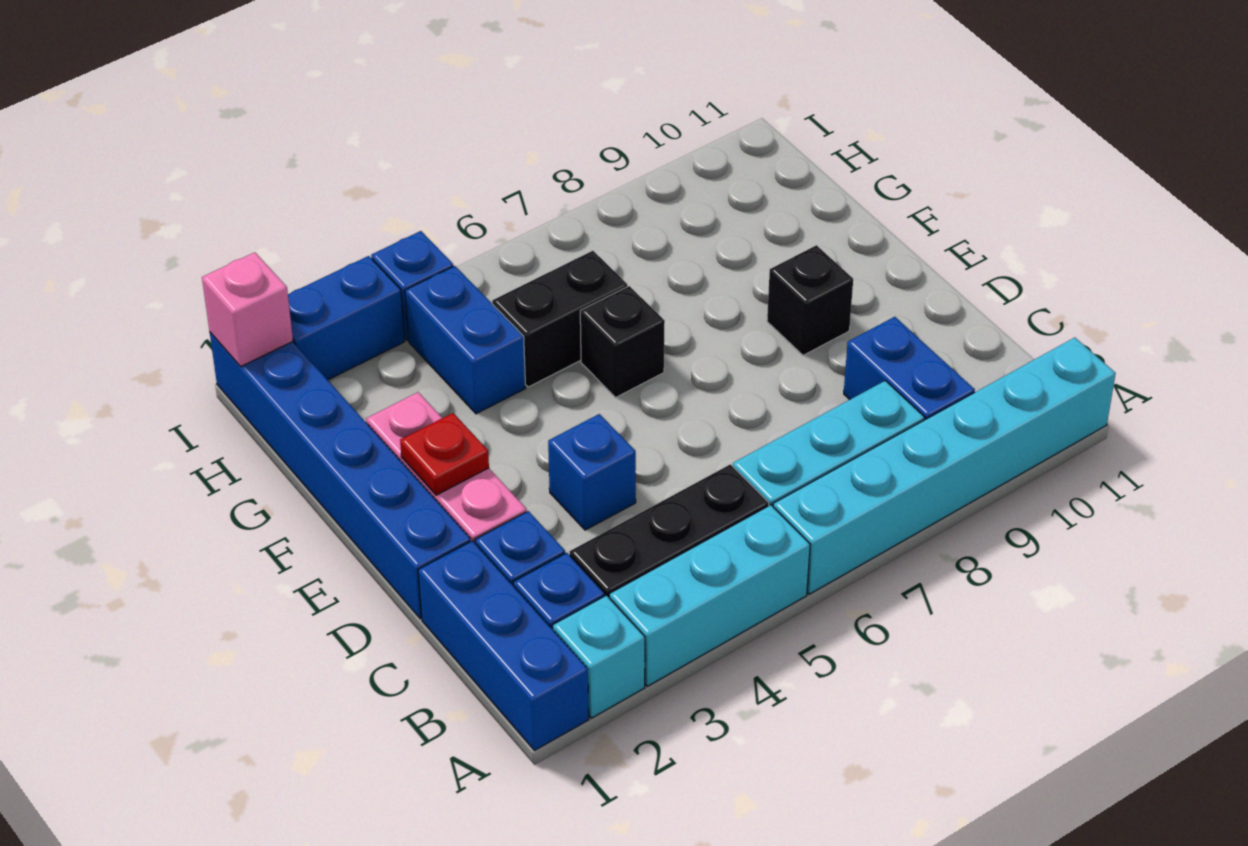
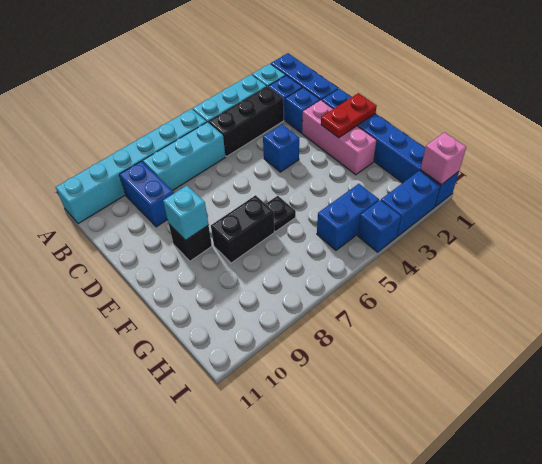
red 1x1 plate [400,413,489,495] -> red 1x2 plate [321,93,377,138]
none -> cyan 1x1 brick [163,186,209,240]
black 1x1 brick [580,286,665,398] -> black 1x1 plate [266,196,296,232]
blue 1x2 brick [405,266,526,414] -> blue 1x2 brick turned to [317,184,379,250]
black 1x2 brick [492,251,627,387] -> black 1x2 brick moved to [211,195,274,263]

